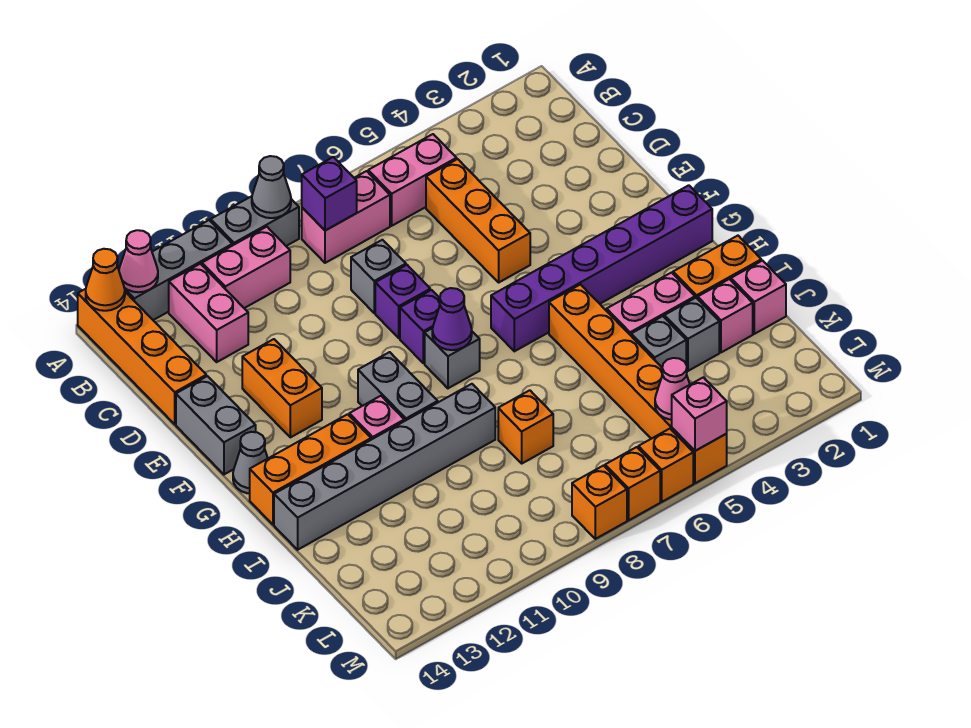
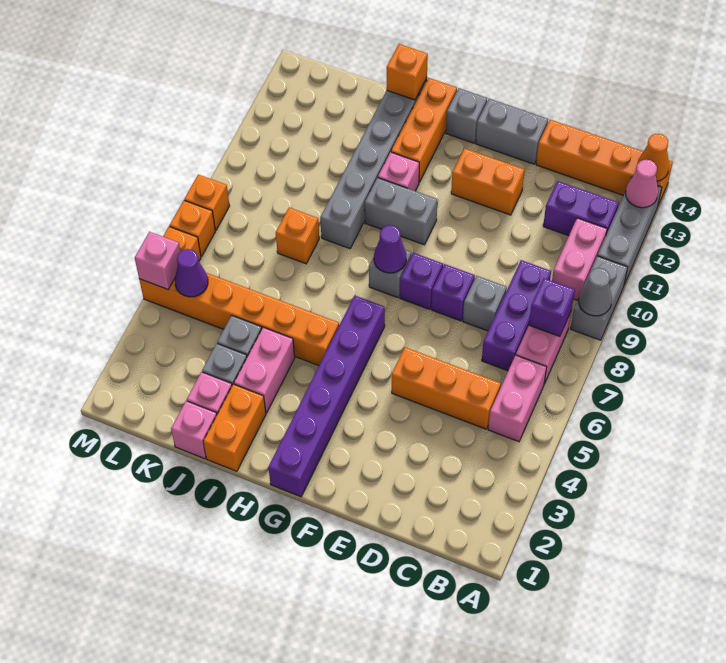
pink 1x2 brick [169,264,248,362] -> purple 1x2 brick [543,181,619,236]
none -> purple 1x3 brick [482,260,551,371]
grey 1x1 cone [233,432,268,494] -> grey 1x1 brick [446,88,487,143]
none -> orange 1x1 brick [387,44,428,100]
pink 1x1 cone [655,358,690,420] -> purple 1x1 cone [175,249,208,297]

